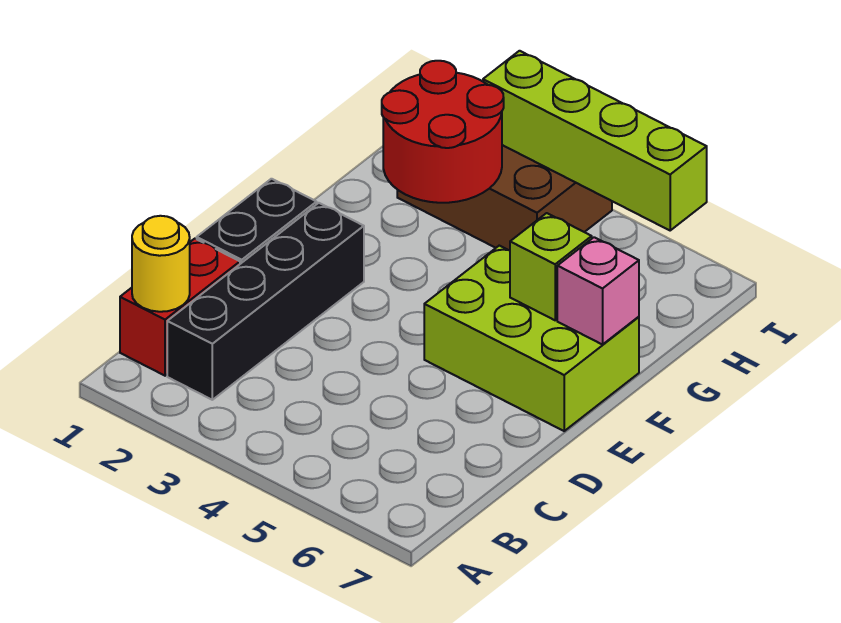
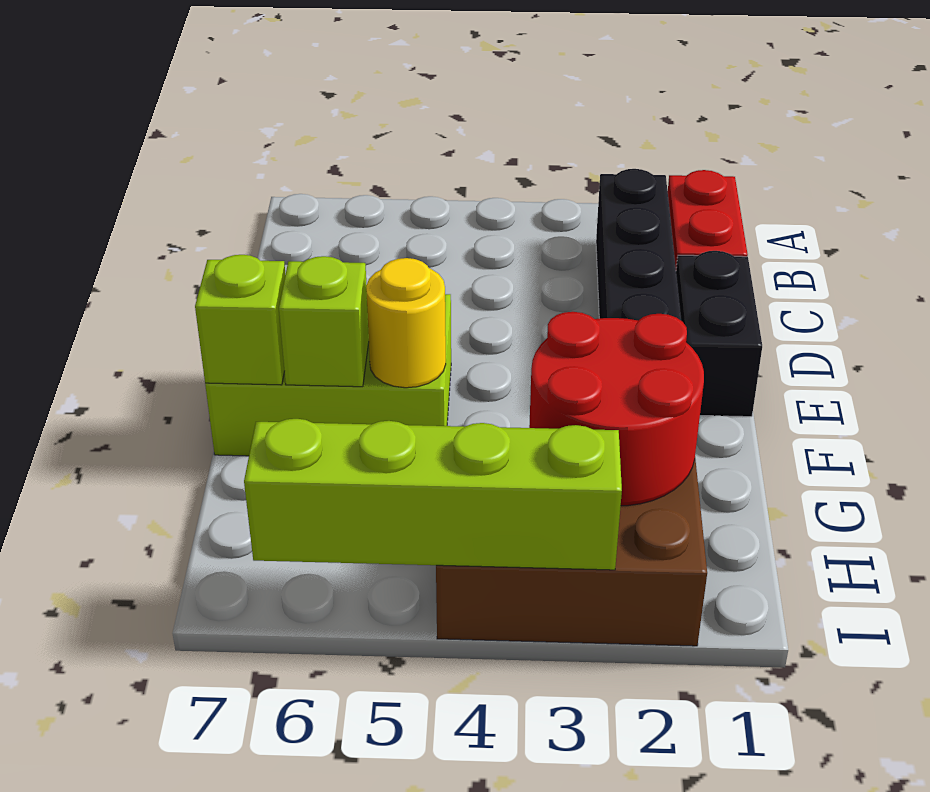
yellow 1x1 round brick [132,216,190,312] -> yellow 1x1 round brick moved to [366,258,446,388]
pink 1x1 brick [557,237,639,345] -> lime 1x1 brick [195,255,285,385]

